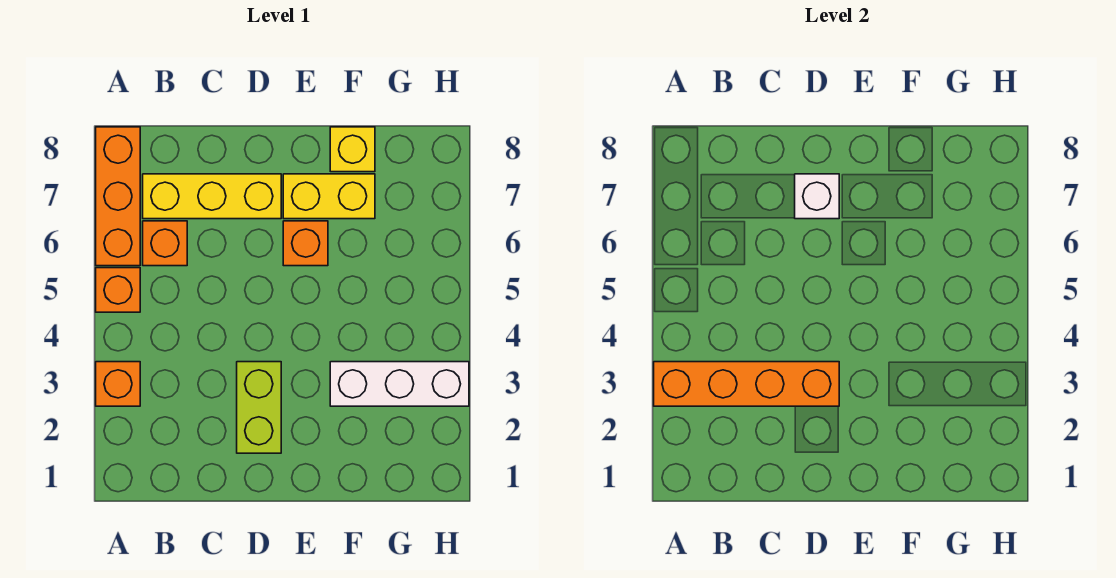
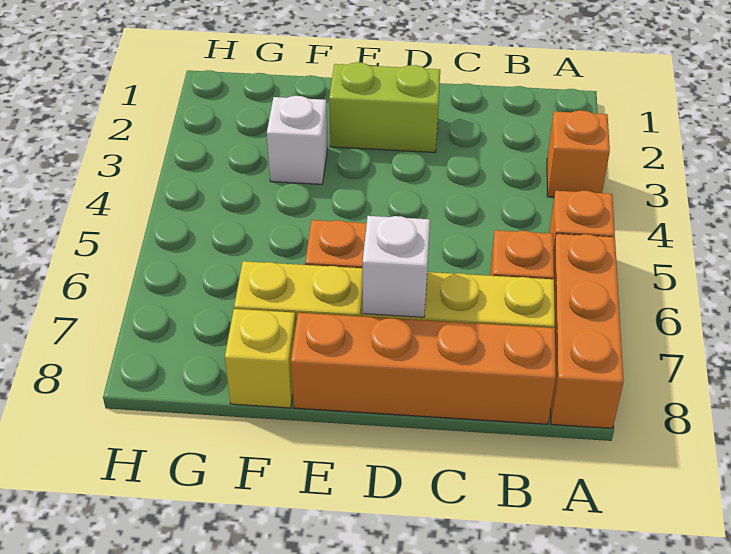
orange 1x4 brick [654,362,839,406] -> orange 1x4 brick moved to [291,313,556,424]
lime 1x2 brick [237,362,281,453] -> lime 1x2 brick turned to [329,62,440,153]
white 1x3 brick [330,362,469,406] -> white 1x1 brick [267,96,328,184]

